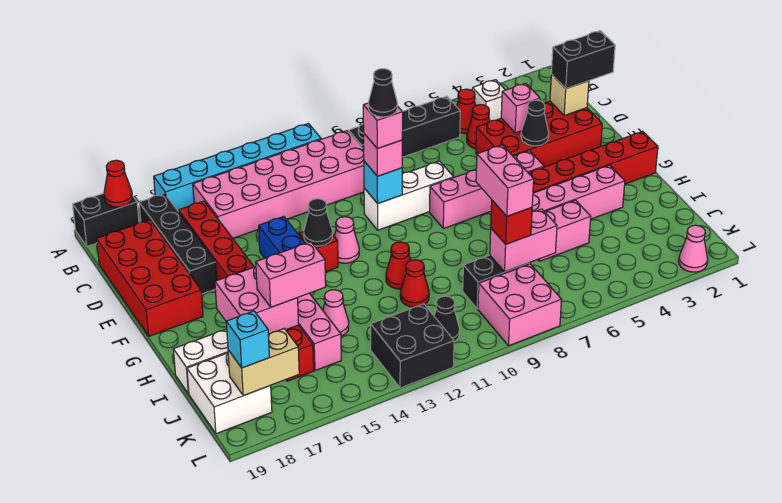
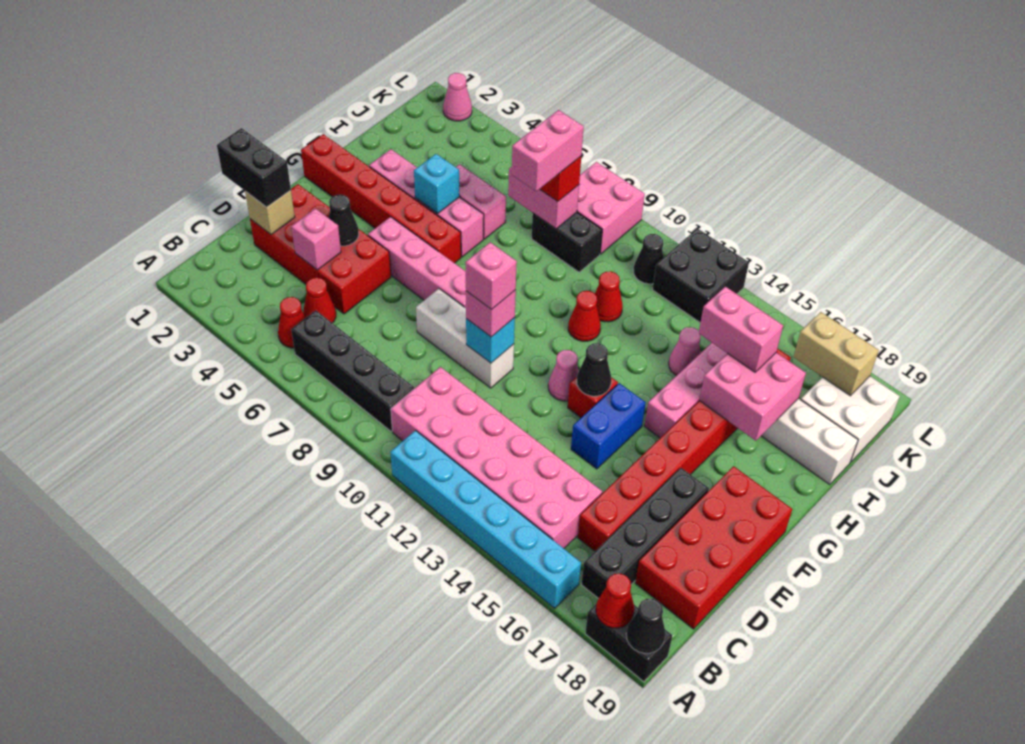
white 1x1 brick [472,80,505,121] -> none
black 1x1 cone [369,69,397,117] -> black 1x1 cone moved to [626,599,666,653]
cyan 1x1 brick [226,311,269,368] -> cyan 1x1 brick moved to [414,154,460,214]

